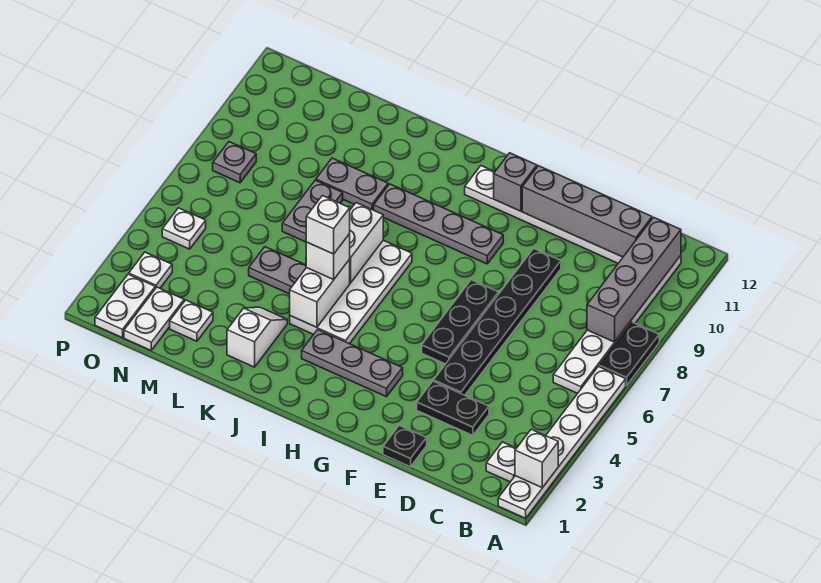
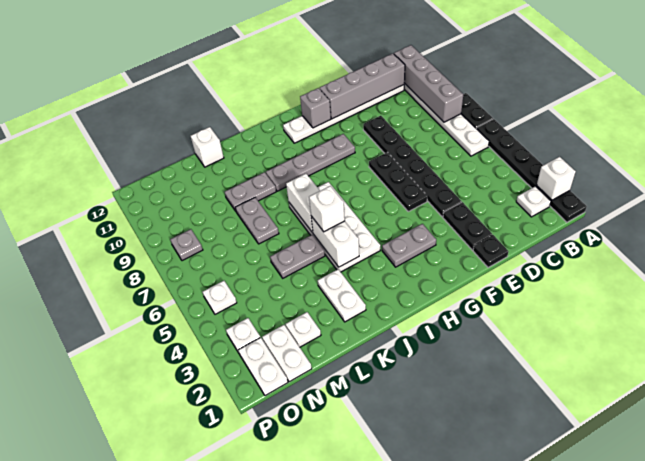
white 1x6 plate [498,366,626,518] -> black 1x6 plate [476,119,587,222]
black 1x2 plate [417,381,489,435] -> black 1x2 plate turned to [443,202,492,250]
grey 1x3 plate [302,330,403,397] -> grey 1x2 plate [382,224,436,267]
white 1x1 brick [306,196,350,254] -> white 1x1 brick moved to [191,127,224,167]
white 1x2 slope [227,307,287,367] -> white 1x2 plate [318,269,366,322]

